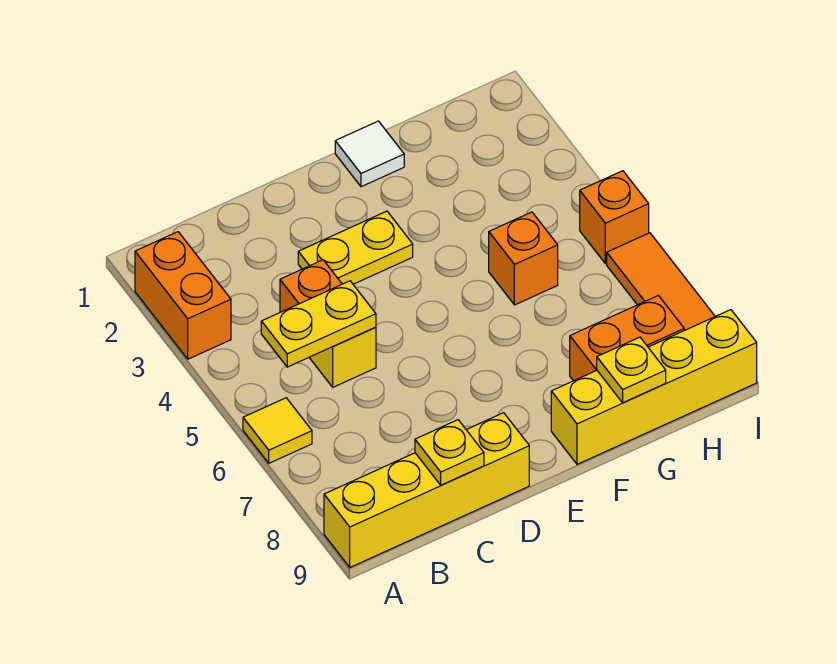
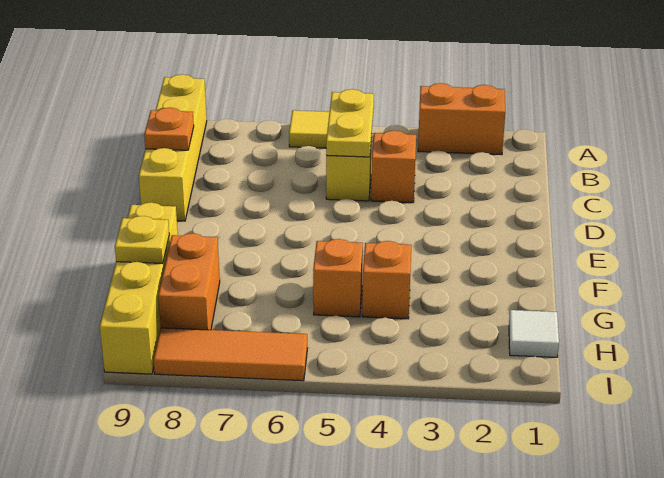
yellow 1x1 plate [415,420,484,485] -> orange 1x1 plate [144,108,194,150]
yellow 1x2 plate [298,211,413,284] -> none
white 1x1 tile [335,121,404,187] -> white 1x1 tile moved to [509,310,559,357]
orange 1x1 brick [580,171,649,264] -> orange 1x1 brick moved to [362,241,411,319]

